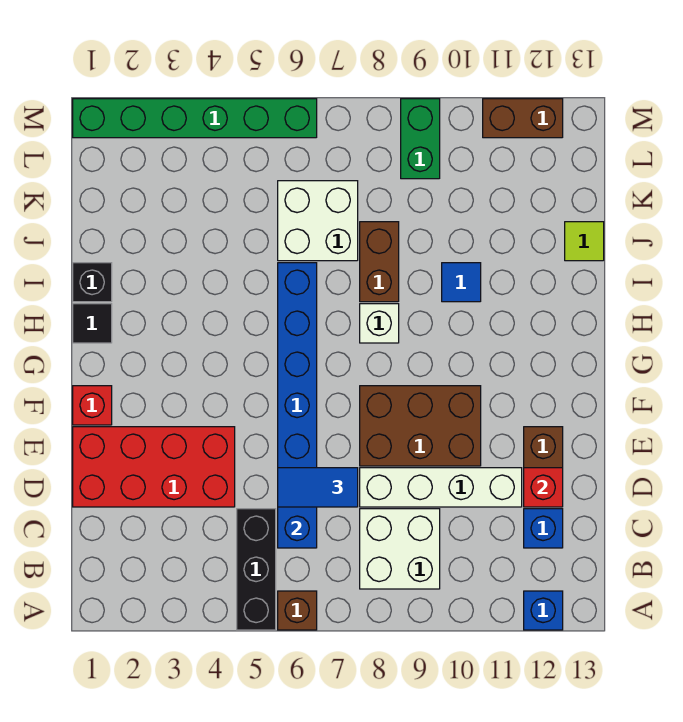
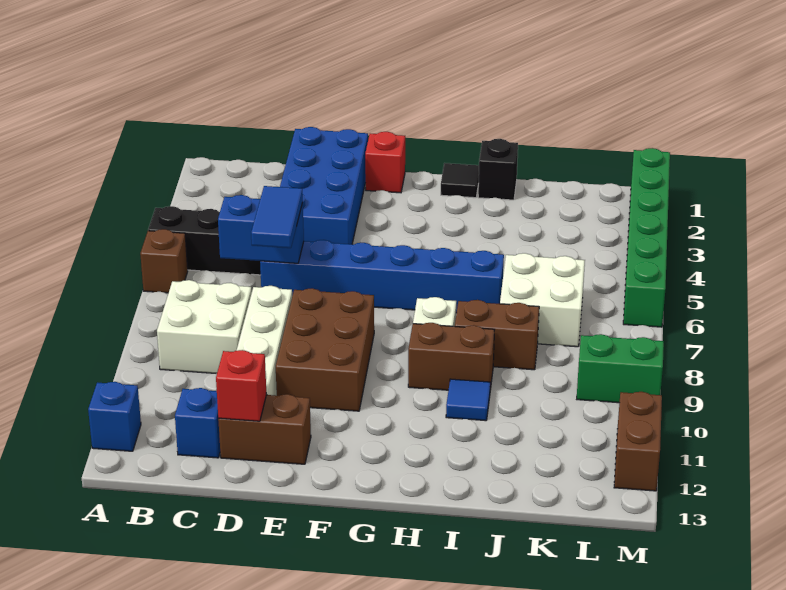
red 2x4 brick [73,427,235,507] -> blue 2x4 brick [280,127,368,244]
none -> brown 1x2 brick [408,323,494,390]
lime 1x1 tile [565,222,604,261] -> none

